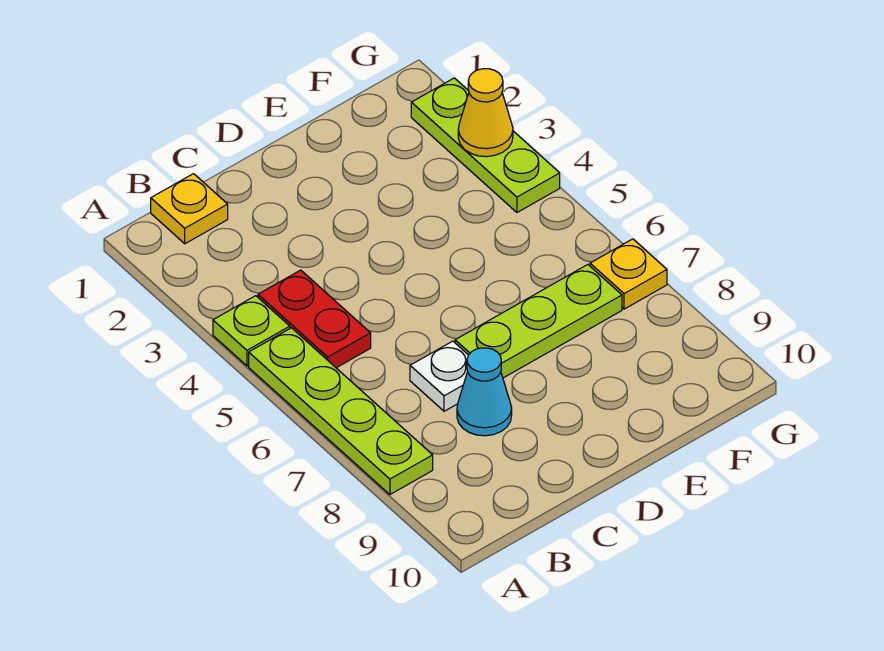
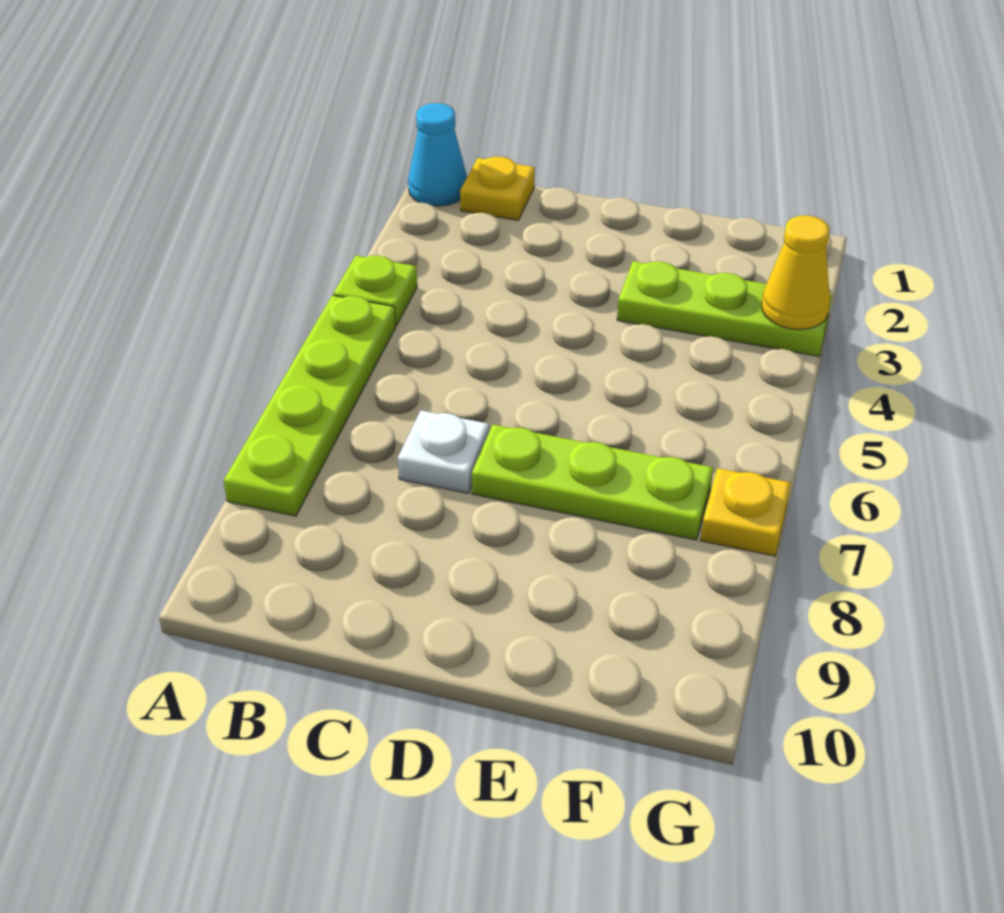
red 1x2 plate [258,270,371,368] -> none
cyan 1x1 cone [457,348,512,436] -> cyan 1x1 cone moved to [408,103,467,206]
lime 1x3 plate [411,78,560,212] -> lime 1x3 plate turned to [617,261,832,356]

